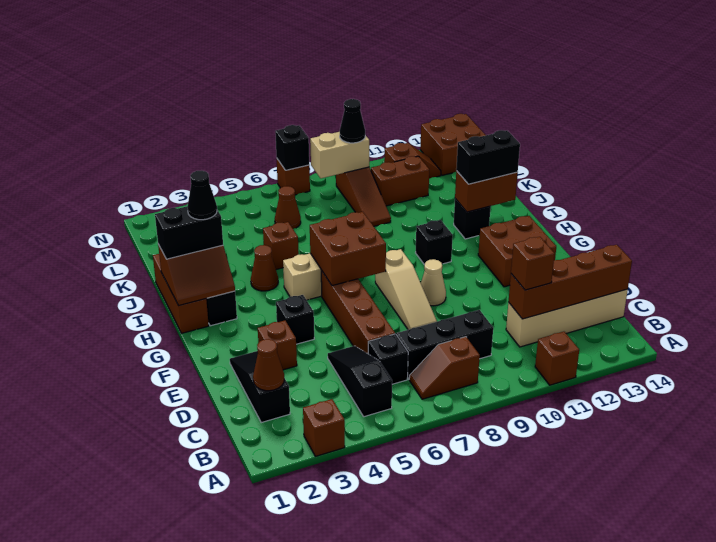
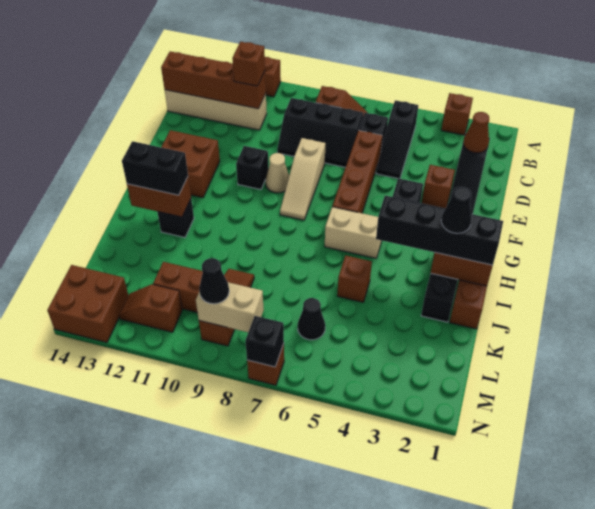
tan 1x3 slope [375,249,437,330] -> tan 1x3 slope turned to [280,138,325,220]
brown 2x2 brick [310,212,386,286] -> none
black 1x1 brick [416,220,453,265] -> black 1x1 brick moved to [236,146,268,189]
black 1x2 brick [155,207,223,259] -> black 1x4 brick [376,196,503,265]
brown 1x1 cone [251,245,278,291] -> none
brown 1x1 cone [275,186,301,229] -> black 1x1 cone [298,298,325,340]

